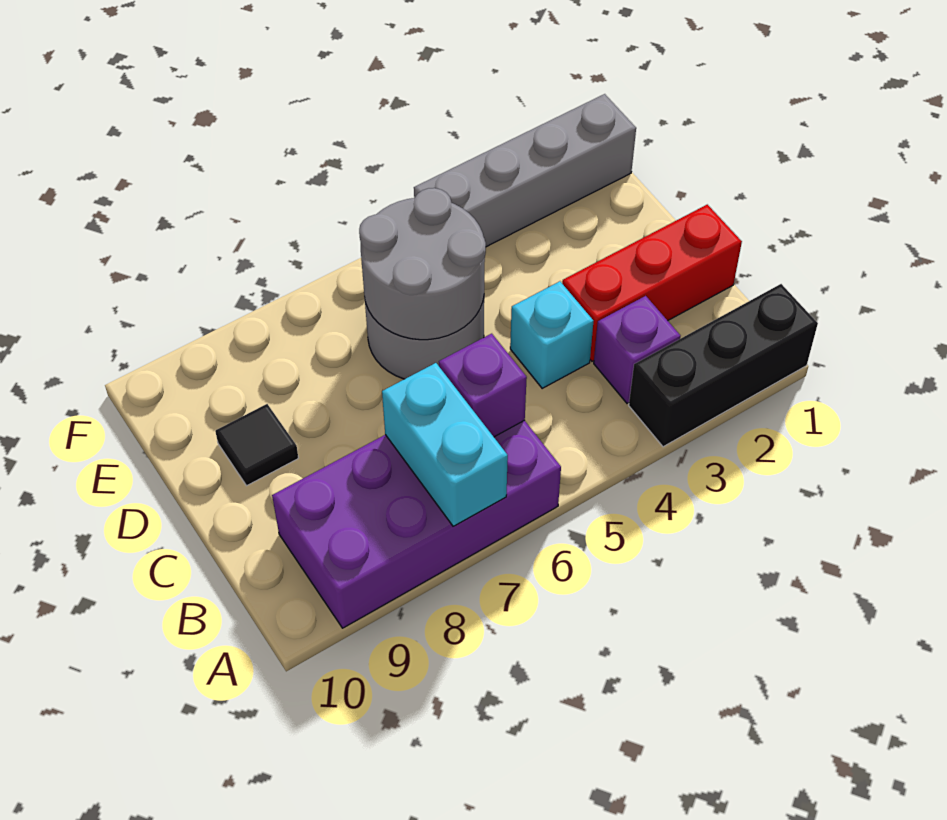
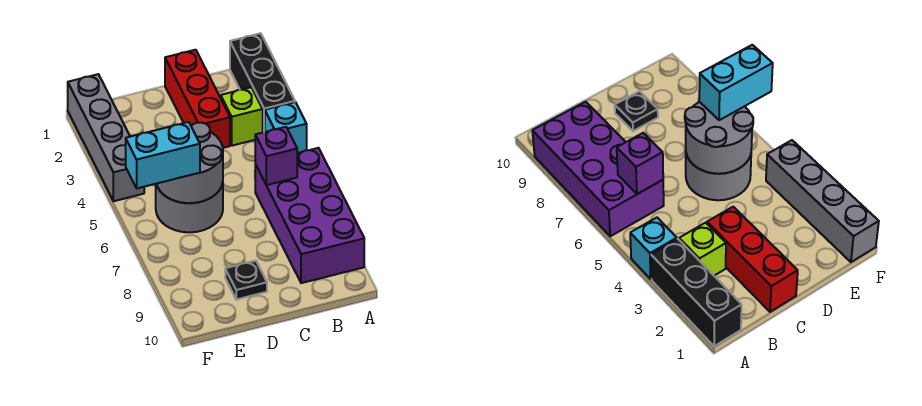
cyan 1x2 brick [382,363,508,526] -> cyan 1x2 brick moved to [126,122,200,188]
purple 1x1 brick [594,296,681,403] -> lime 1x1 brick [221,87,263,146]
cyan 1x1 brick [510,281,593,388] -> cyan 1x1 brick moved to [265,102,307,153]
black 1x1 tile [215,404,298,486] -> black 1x1 plate [225,261,267,299]

